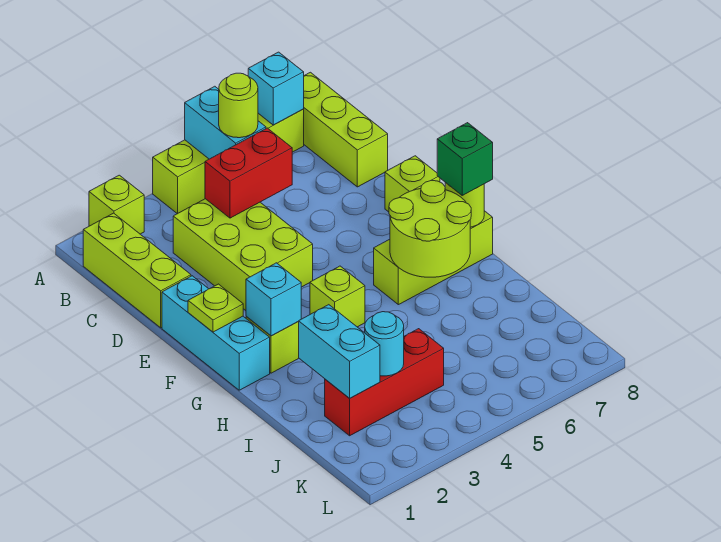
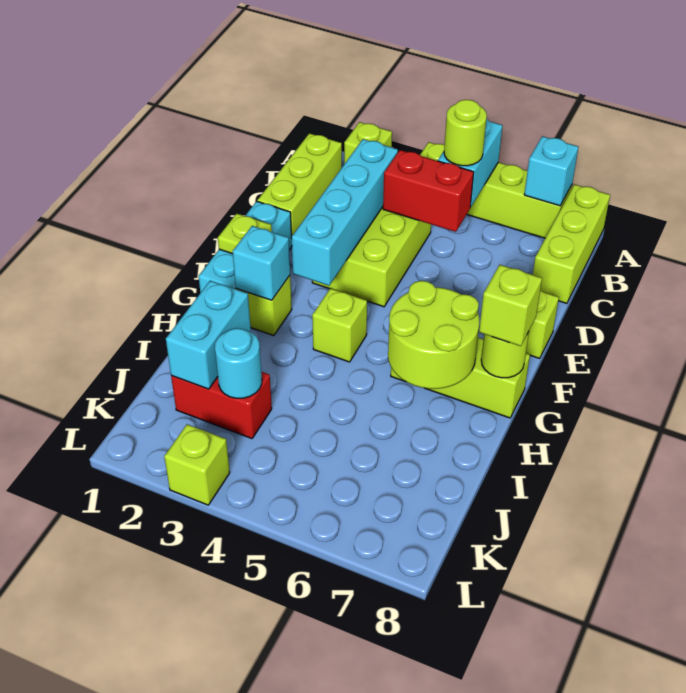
none -> cyan 1x4 brick [292,139,398,286]
green 1x1 brick [437,123,493,195] -> lime 1x1 brick [479,265,542,346]
red 1x3 brick [325,329,444,436] -> red 1x2 brick [171,372,272,439]
none -> lime 1x1 brick [164,424,230,505]

